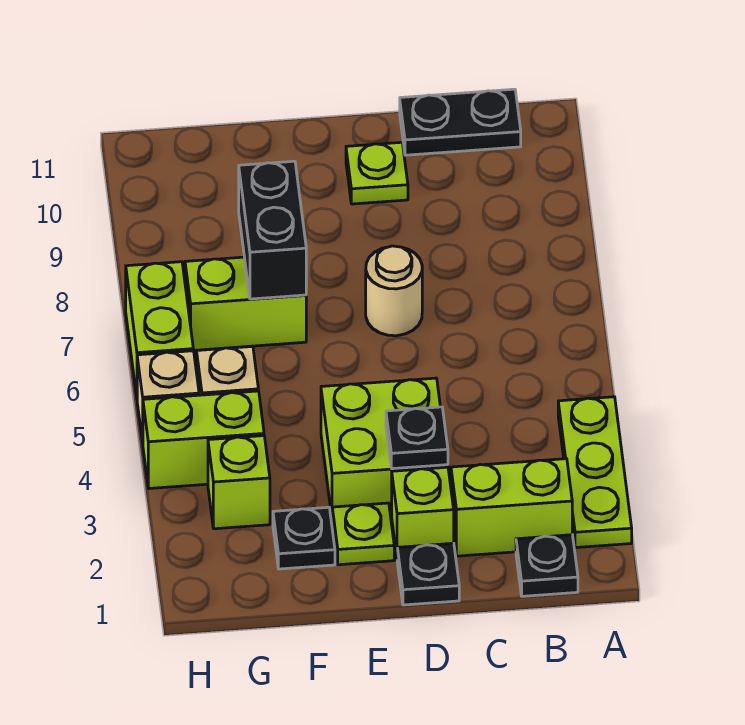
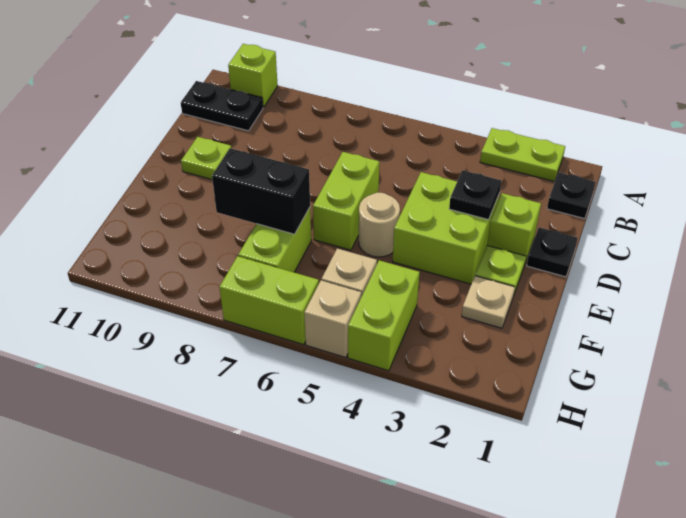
lime 1x3 plate [558,397,632,548] -> lime 1x2 plate [480,128,565,181]
lime 1x2 brick [451,459,572,556] -> lime 1x2 brick moved to [313,152,379,250]
black 1x2 plate [400,89,521,155] -> black 1x2 plate turned to [181,81,263,131]
tan 1x1 round brick [366,246,422,336] -> tan 1x1 round brick moved to [359,193,400,257]
black 1x1 plate [273,507,335,569] -> tan 1x1 plate [462,276,515,328]
lime 1x1 brick [208,436,270,529] -> lime 1x1 brick moved to [228,44,278,107]

